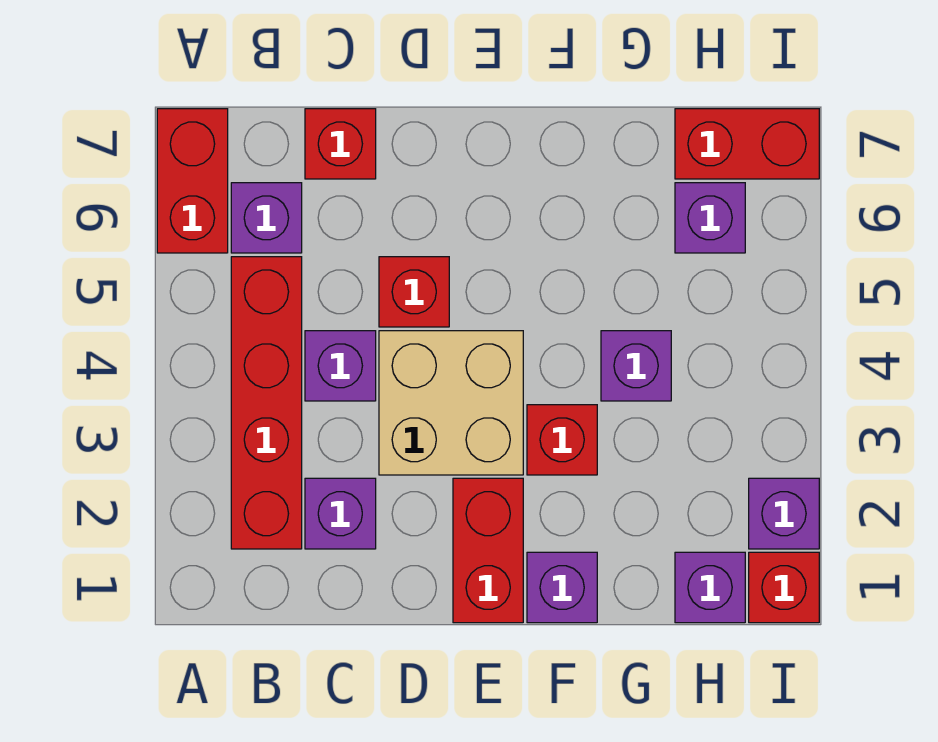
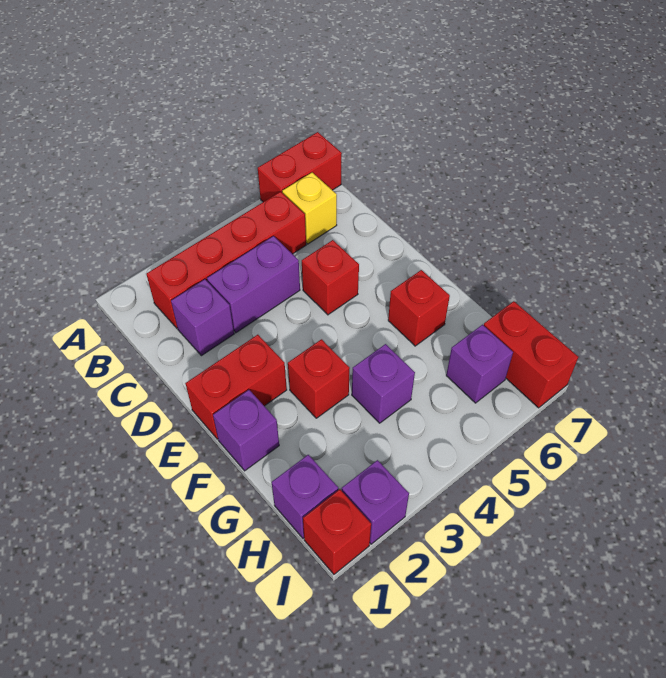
purple 1x1 brick [231,183,302,253] -> yellow 1x1 brick [282,173,337,244]
purple 1x1 brick [305,331,376,401] -> purple 1x2 brick [207,236,300,333]
red 1x1 brick [305,109,376,179] -> red 1x1 brick moved to [388,270,450,346]
tan 2x2 brick [379,331,523,475] -> none

